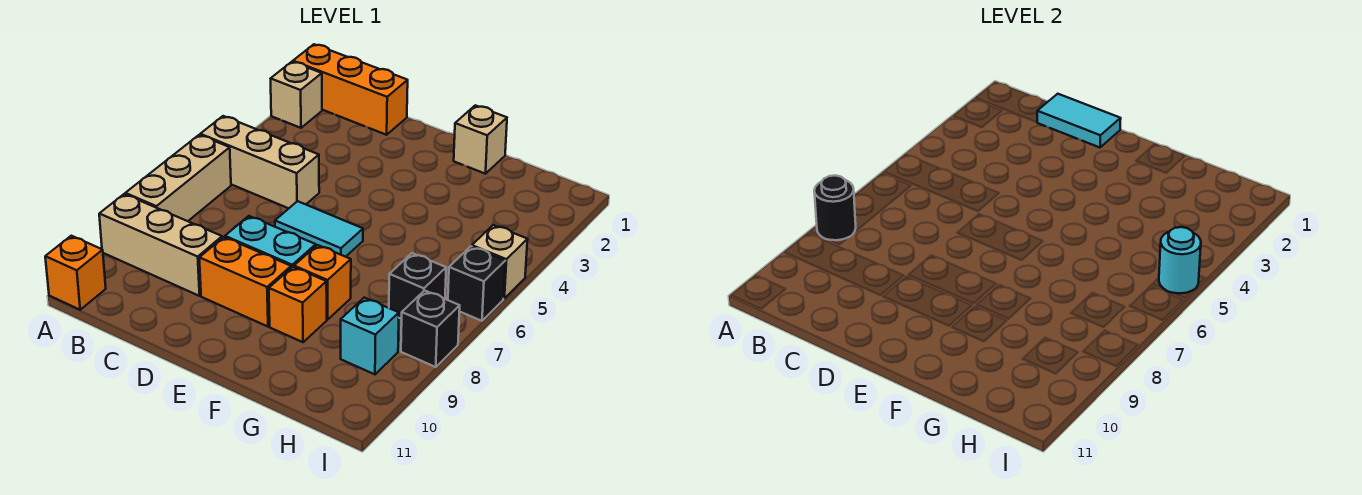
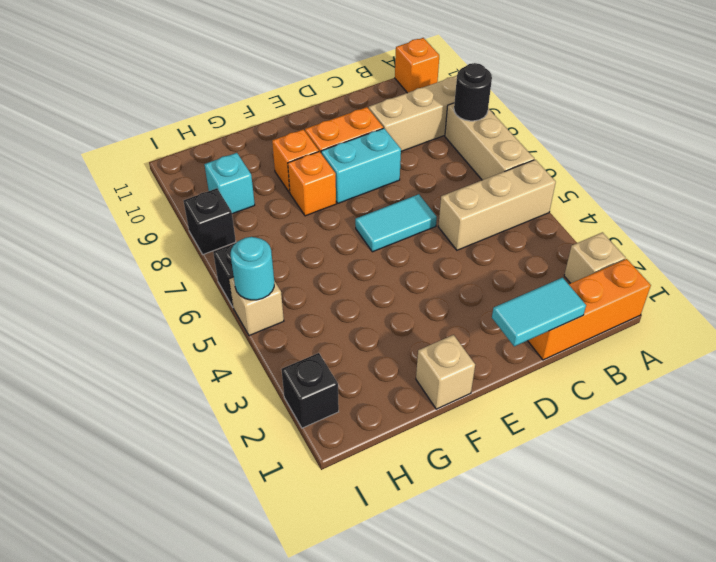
black 1x1 brick [389,253,446,319] -> black 1x1 brick moved to [282,353,339,428]

